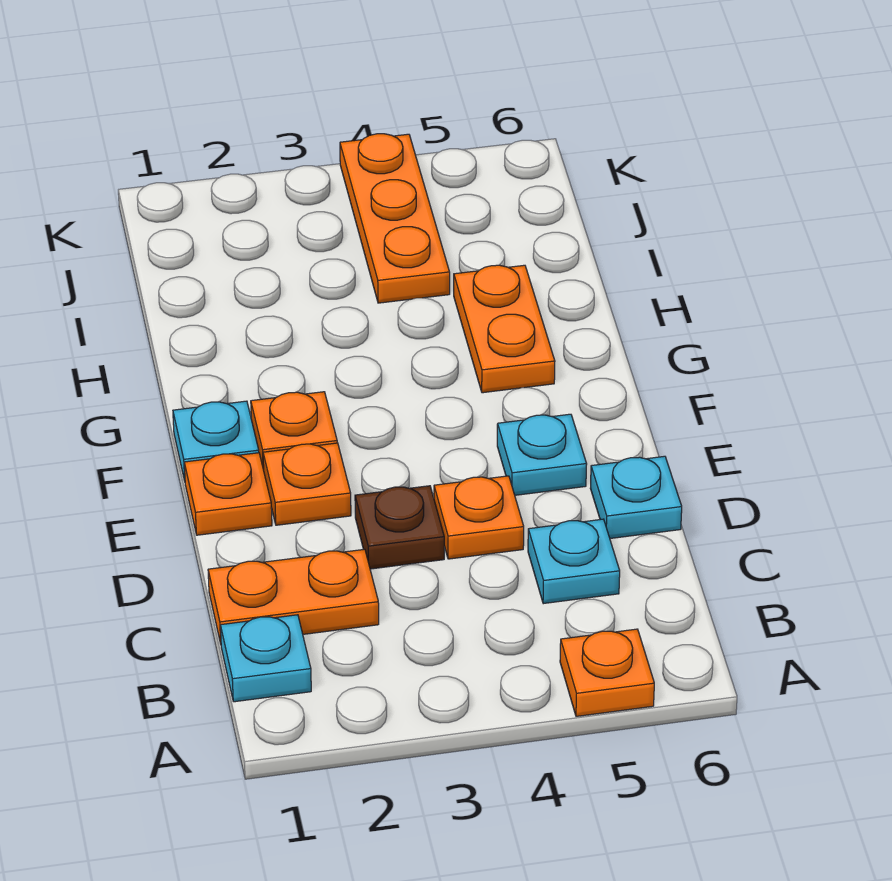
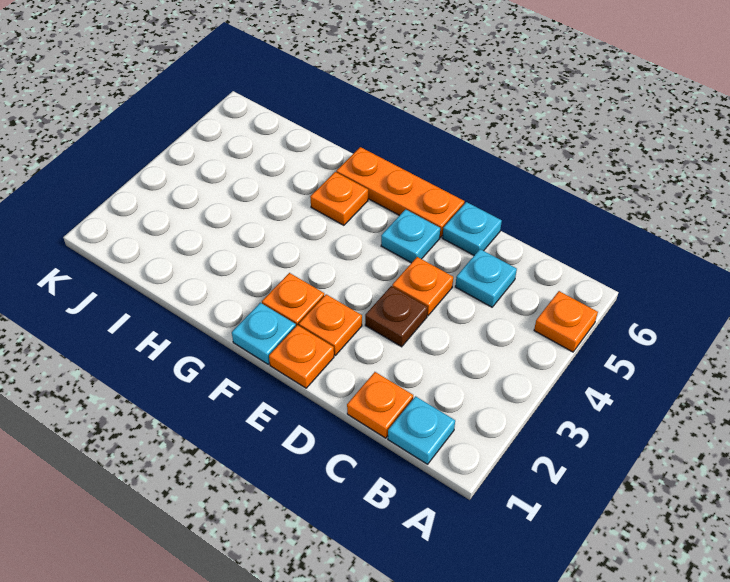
orange 1x2 plate [208,549,379,644] -> orange 1x1 plate [347,372,413,438]
orange 1x2 plate [454,265,555,393] -> orange 1x1 plate [310,172,368,225]
orange 1x3 plate [340,134,450,303] -> orange 1x3 plate moved to [336,147,464,237]

